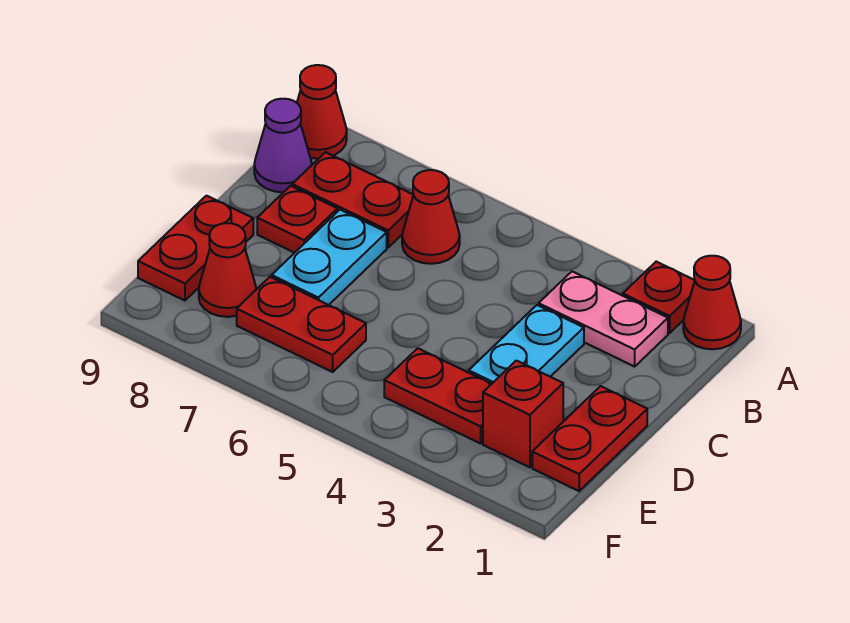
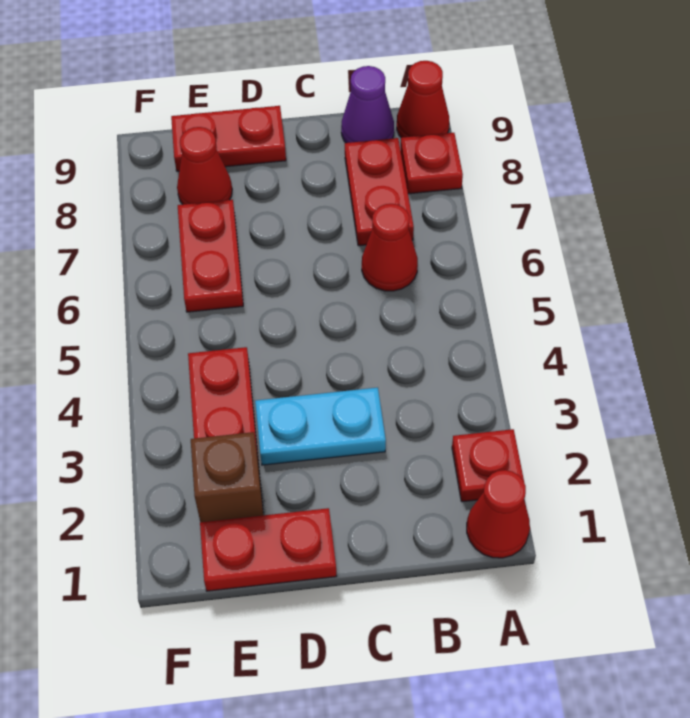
pink 1x2 plate [539,272,668,367] -> none
cyan 1x2 plate [272,210,387,305] -> none
red 1x1 plate [257,186,337,253] -> red 1x1 plate moved to [401,133,463,194]
red 1x1 brick [483,361,563,467] -> brown 1x1 brick [191,432,263,522]

